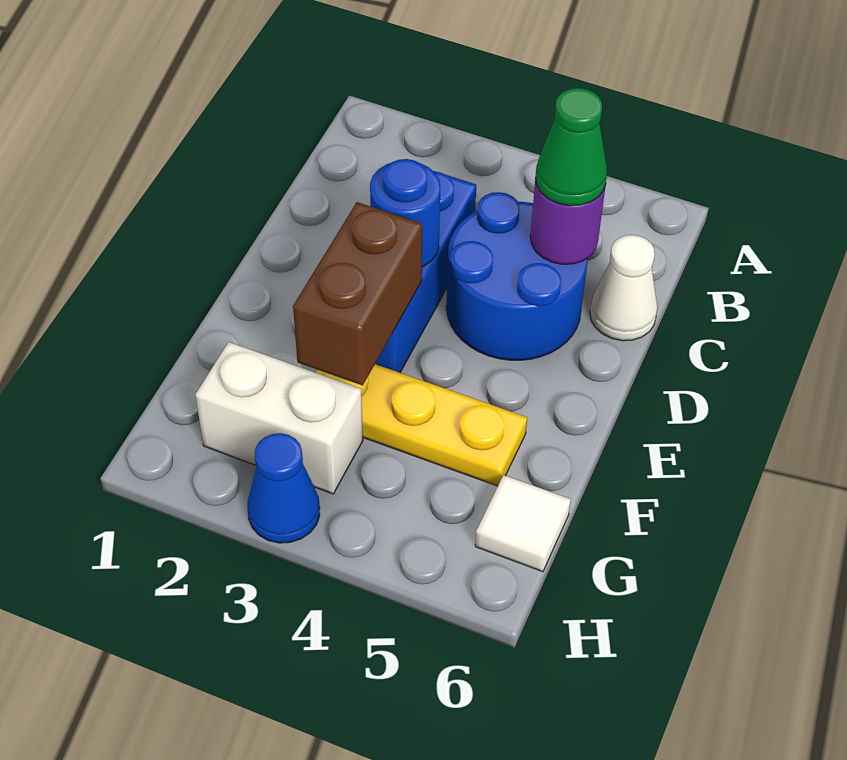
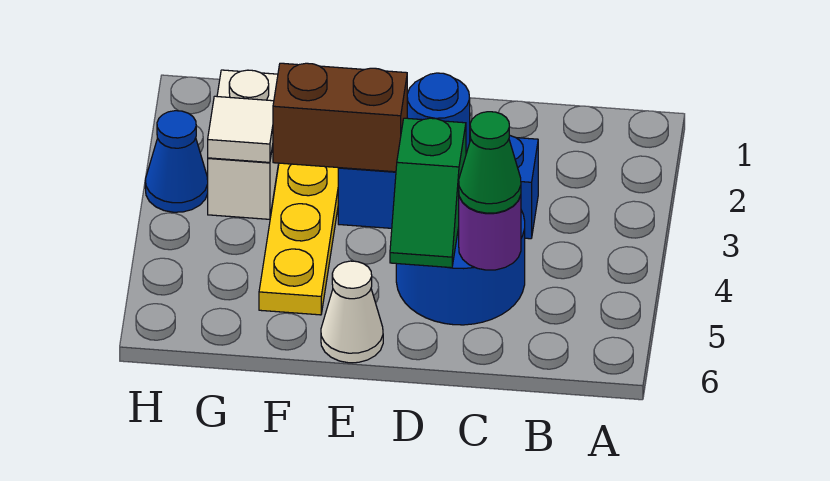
white 1x1 cone [590,235,657,341] -> white 1x1 cone moved to [321,261,383,363]
none -> green 1x2 slope [390,118,466,268]
white 1x1 tile [475,475,571,572] -> white 1x1 tile moved to [208,96,274,162]

